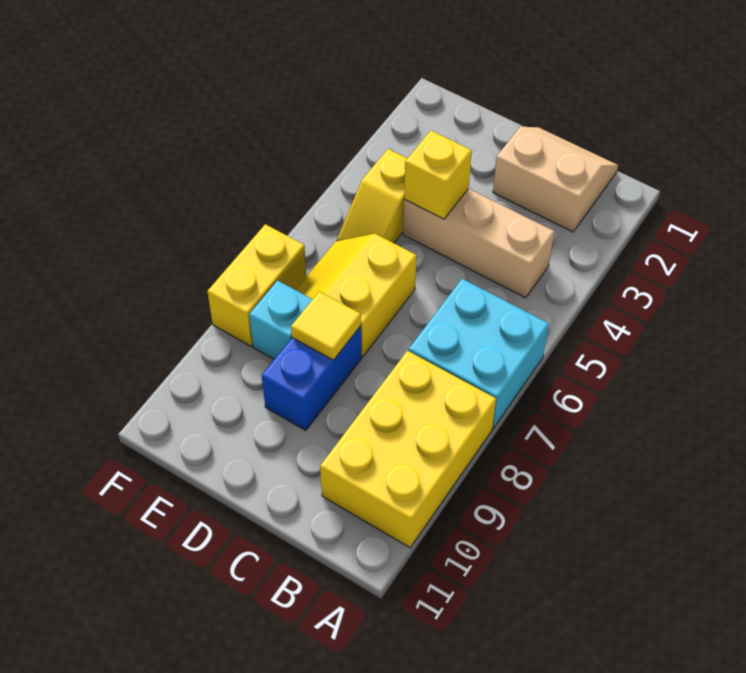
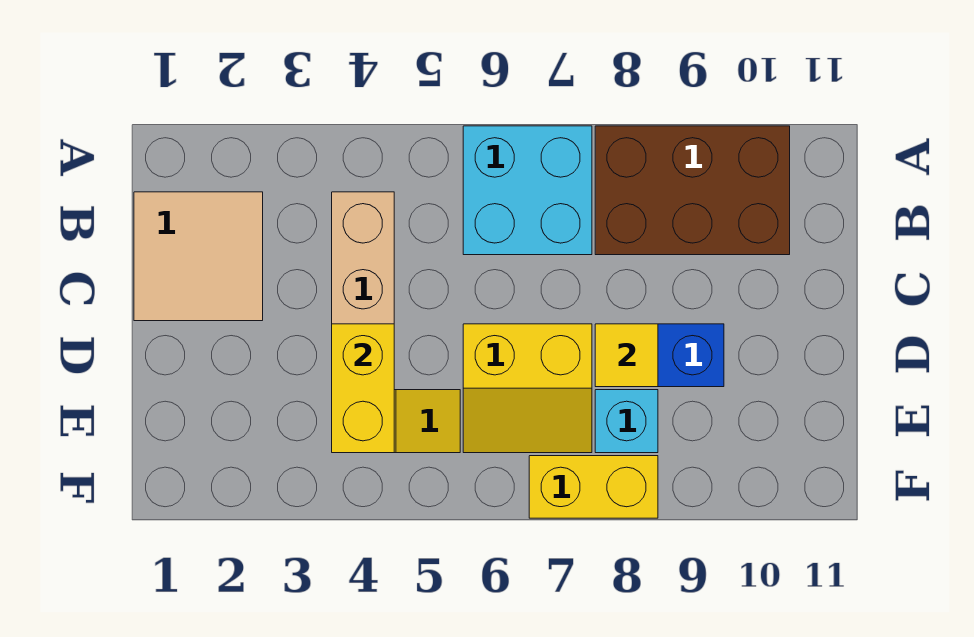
yellow 2x3 brick [320,351,496,548] -> brown 2x3 brick [595,126,790,255]
tan 2x2 slope [493,127,618,232] -> tan 2x2 tile [134,192,263,321]
yellow 1x1 brick [404,131,472,219] -> yellow 1x2 brick [332,324,394,453]

